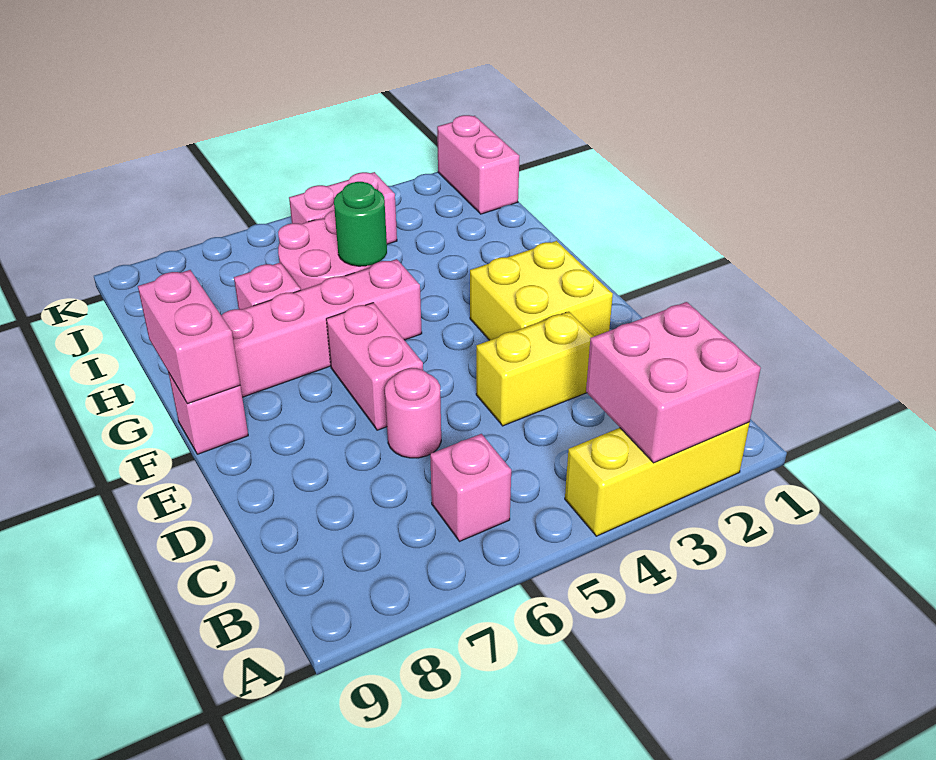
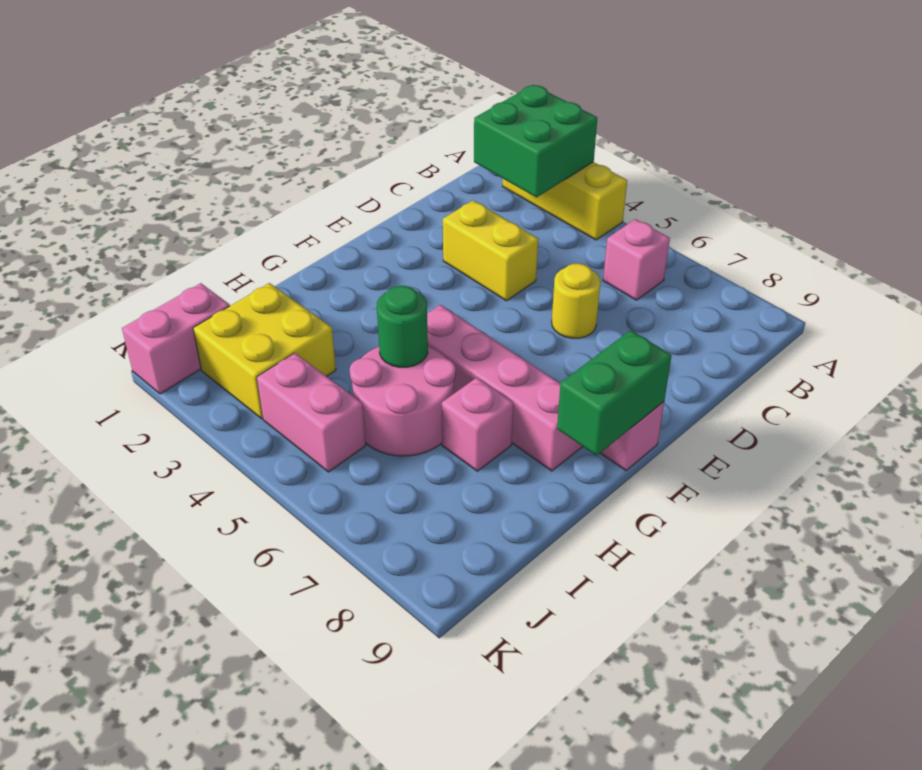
pink 2x2 brick [586,302,761,463] -> green 2x2 brick [474,85,597,197]
pink 1x1 round brick [385,368,441,458] -> yellow 1x1 round brick [552,263,600,338]
yellow 2x2 brick [470,241,613,340] -> yellow 2x2 brick moved to [193,283,336,419]
pink 1x2 brick [326,303,423,430] -> none
pink 1x2 brick [138,270,240,404] -> green 1x2 brick [557,330,672,456]

